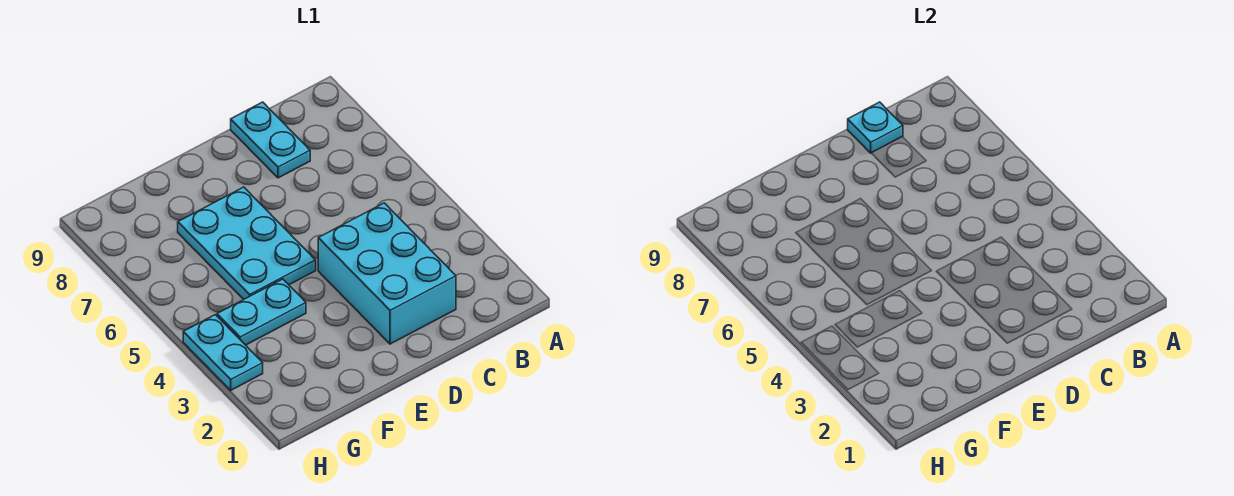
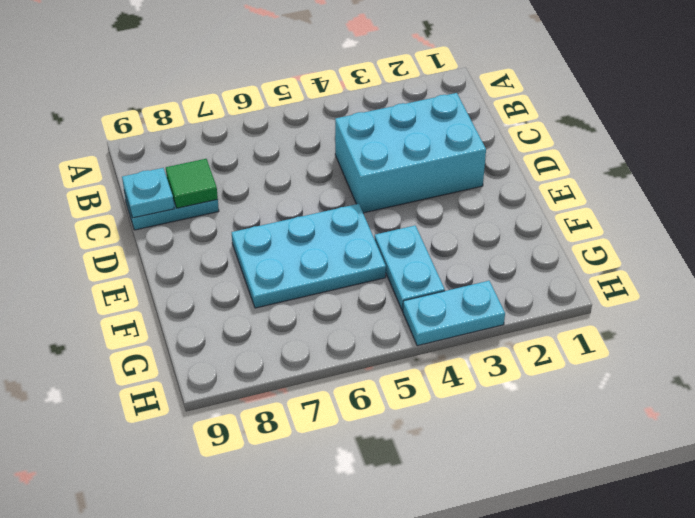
none -> green 1x1 tile [166,159,218,208]

